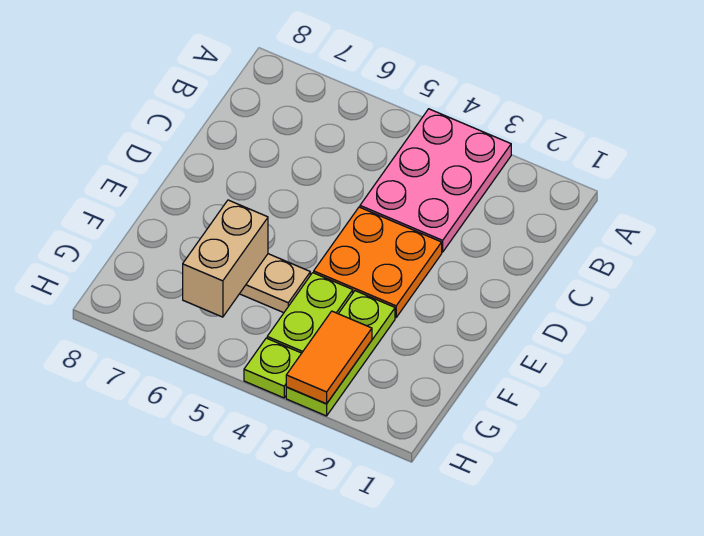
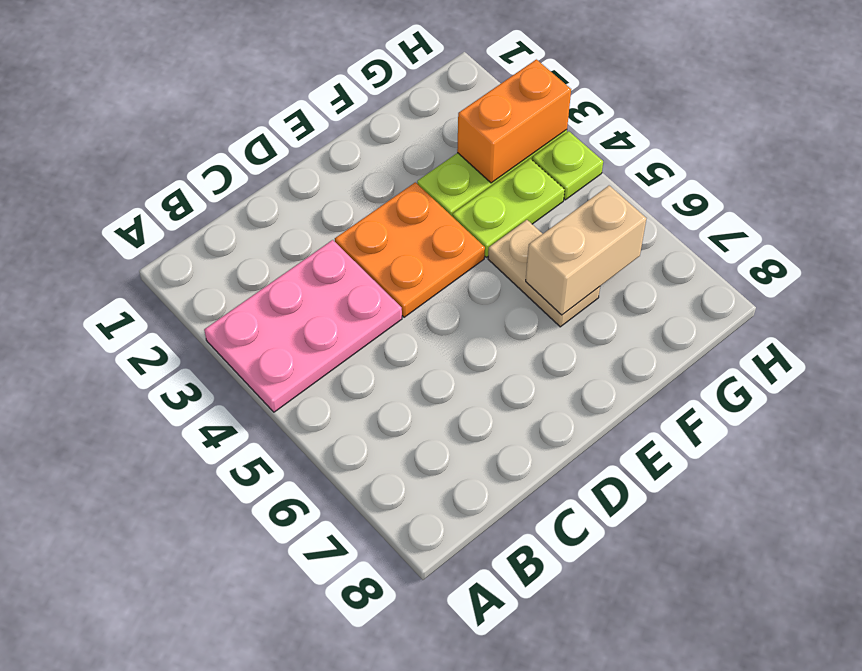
orange 1x2 tile [286,311,372,404] -> orange 1x2 brick [457,59,571,183]

